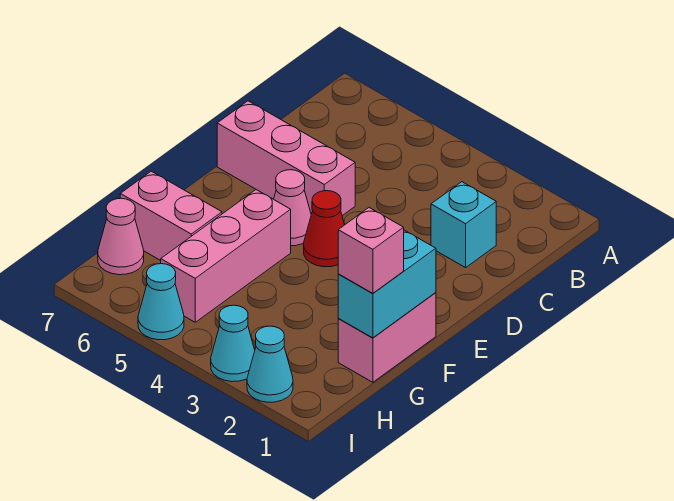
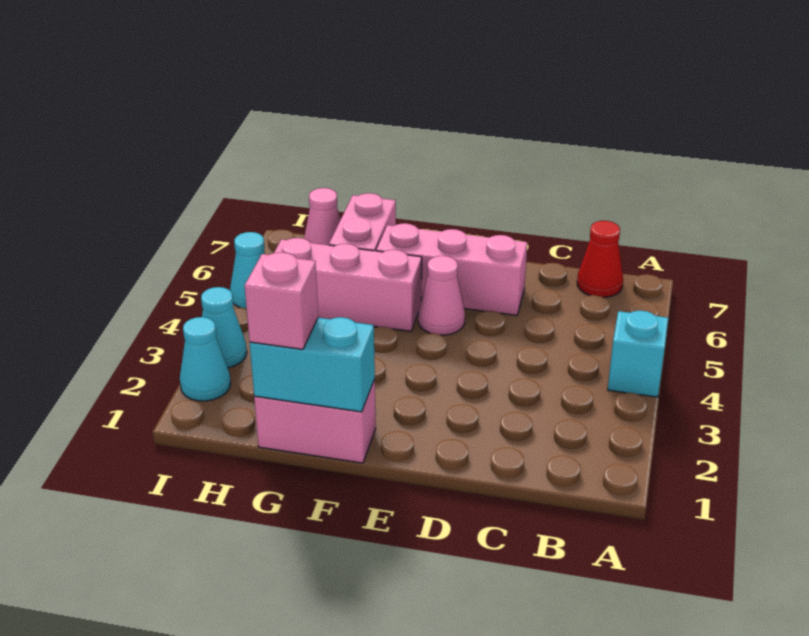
cyan 1x1 brick [431,182,496,268] -> cyan 1x1 brick moved to [608,311,668,397]
pink 1x3 brick [217,101,355,216] -> pink 1x3 brick turned to [376,223,527,315]
red 1x1 cone [304,191,344,267] -> red 1x1 cone moved to [577,221,623,297]

